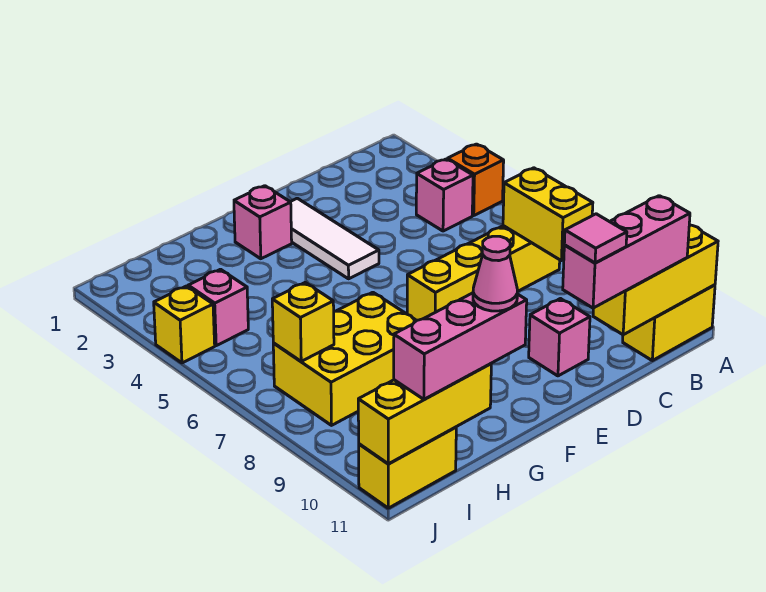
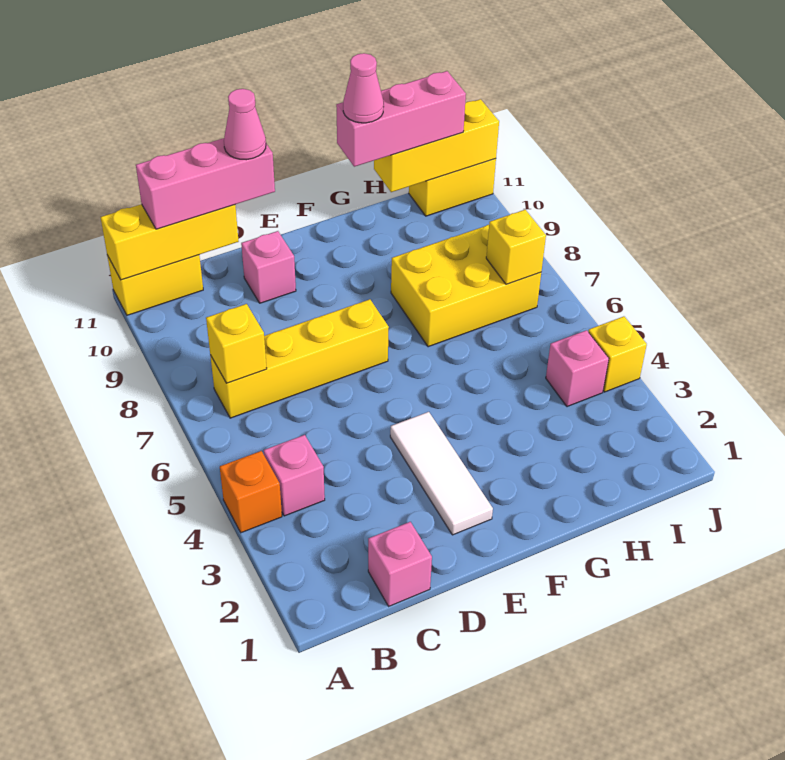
yellow 1x2 brick [503,168,593,261] -> yellow 1x1 brick [206,304,267,383]
pink 1x1 tile [564,214,627,263] -> pink 1x1 cone [224,89,266,160]
pink 1x1 brick [234,186,292,259] -> pink 1x1 brick moved to [368,522,432,606]

